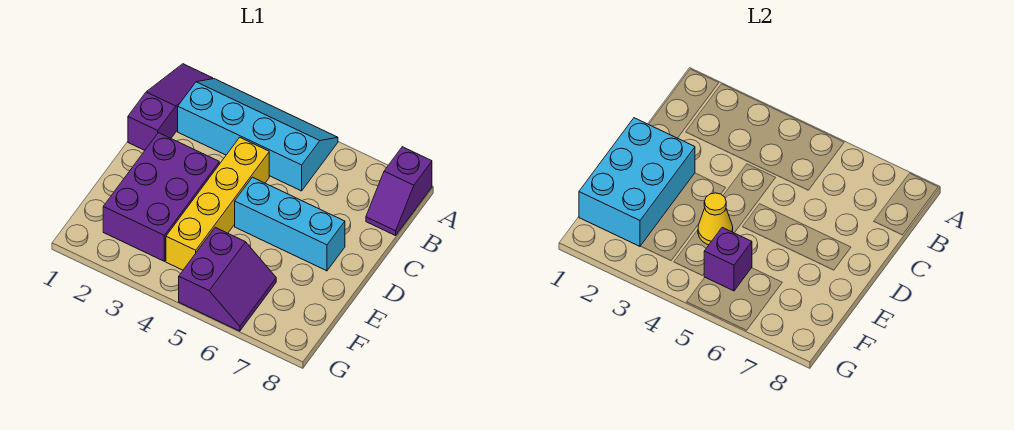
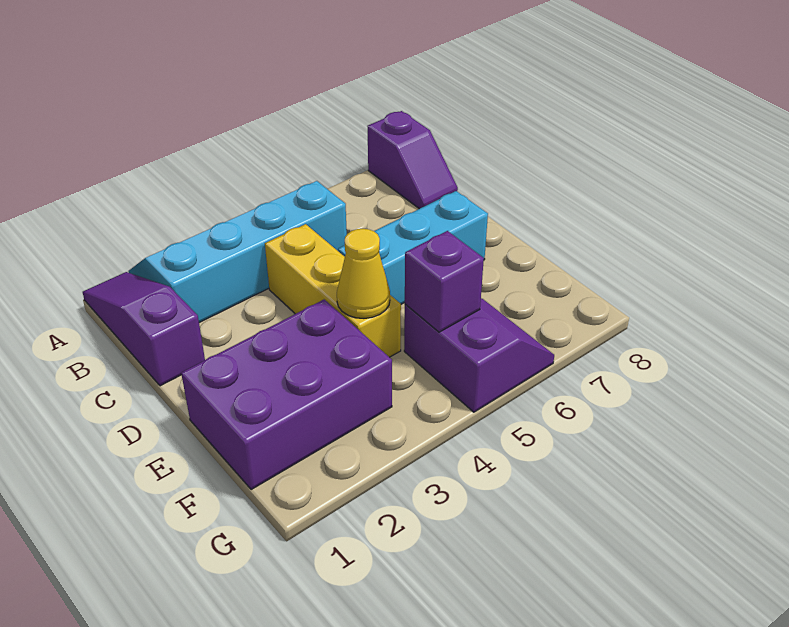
yellow 1x4 brick [166,137,269,270] -> yellow 1x3 brick [265,224,401,357]
cyan 2x3 brick [579,118,695,246] -> none
purple 2x3 brick [103,133,219,261] -> purple 2x3 brick turned to [181,299,392,489]

